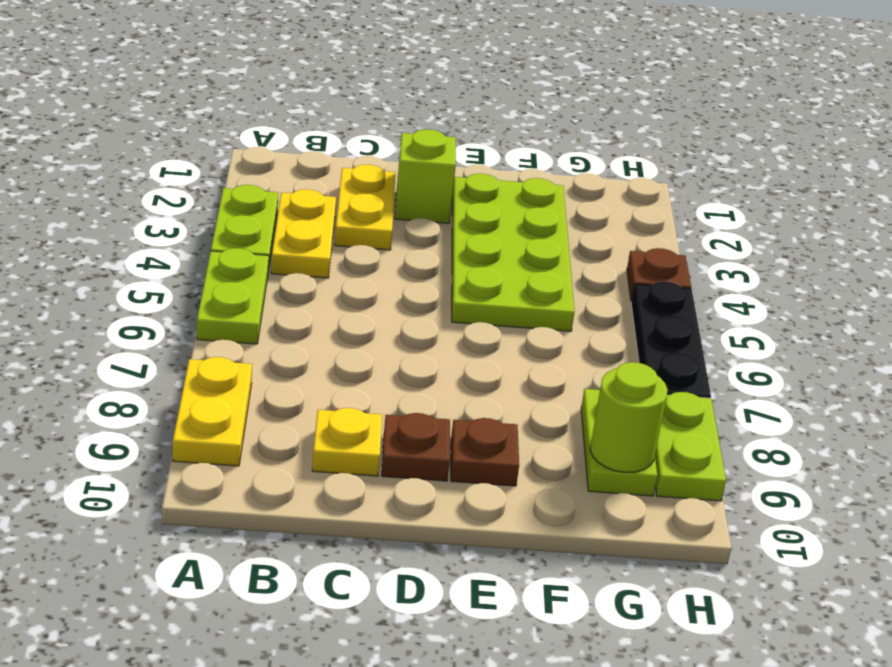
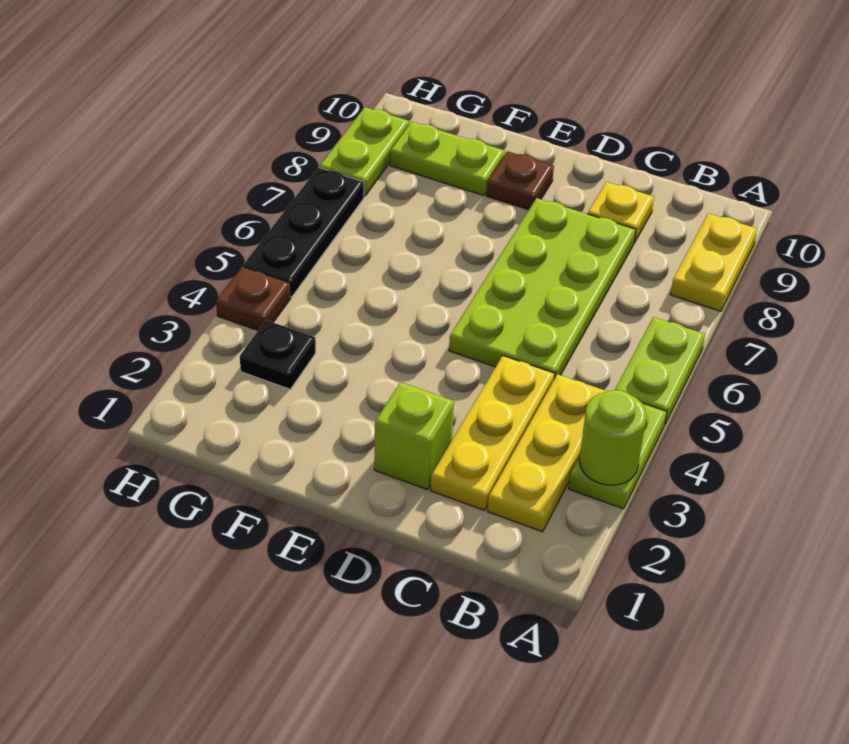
yellow 1x2 plate [271,189,336,278] -> yellow 1x3 plate [488,374,607,532]
yellow 1x2 plate [335,165,395,250] -> yellow 1x3 plate [430,356,555,511]
brown 1x1 plate [382,413,450,481] -> none
lime 2x4 plate [452,174,574,331] -> lime 2x4 plate moved to [449,198,636,379]
none -> black 1x1 plate [240,320,316,389]
lime 1x2 plate [581,389,657,496] -> lime 1x2 plate turned to [390,122,505,195]
lime 1x1 round brick [590,362,668,472] -> lime 1x1 round brick moved to [579,390,647,485]

